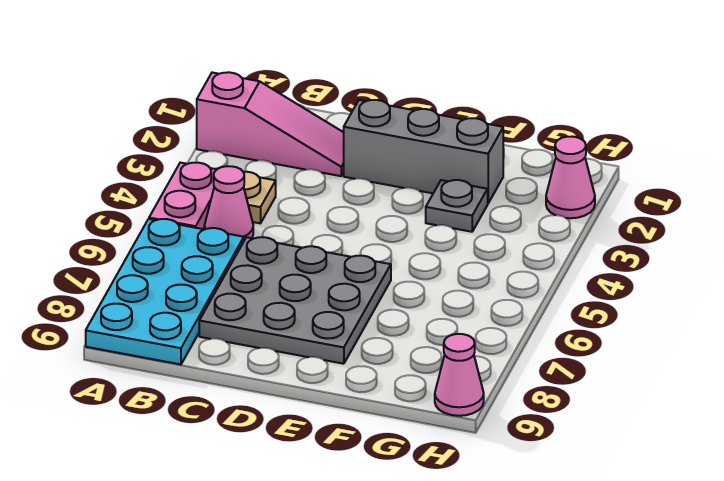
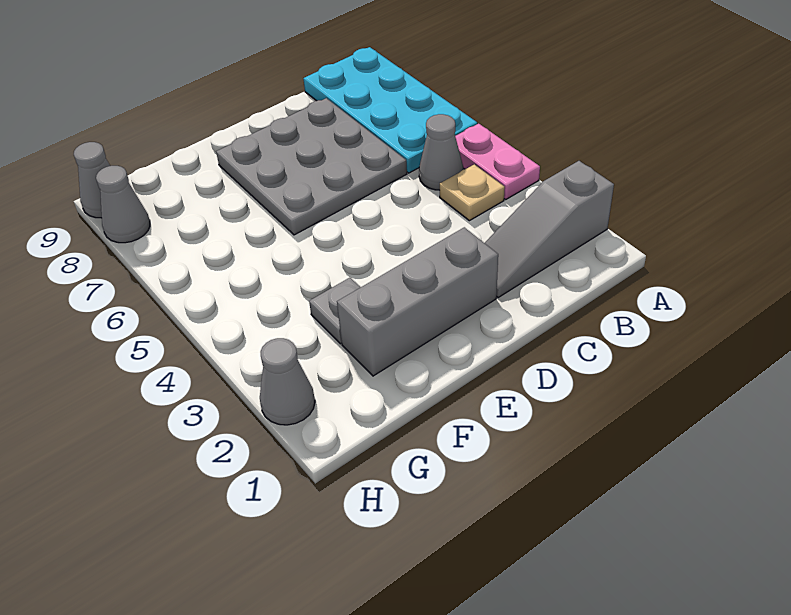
pink 1x3 slope [197,72,344,176] -> grey 1x3 slope [485,161,614,297]
pink 1x1 cone [204,166,253,240] -> grey 1x1 cone [419,114,463,190]
pink 1x1 cone [546,137,595,218] -> grey 1x1 cone [260,338,315,425]
none -> grey 1x1 cone [96,166,150,243]
pink 1x1 cone [435,334,484,416] -> grey 1x1 cone [74,142,110,218]

